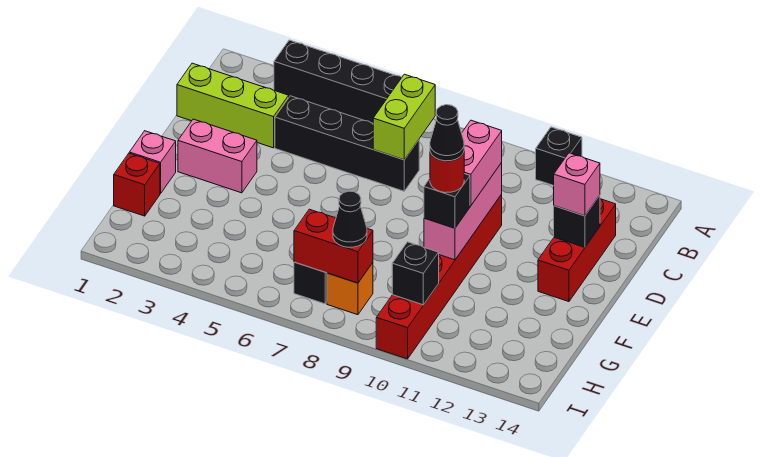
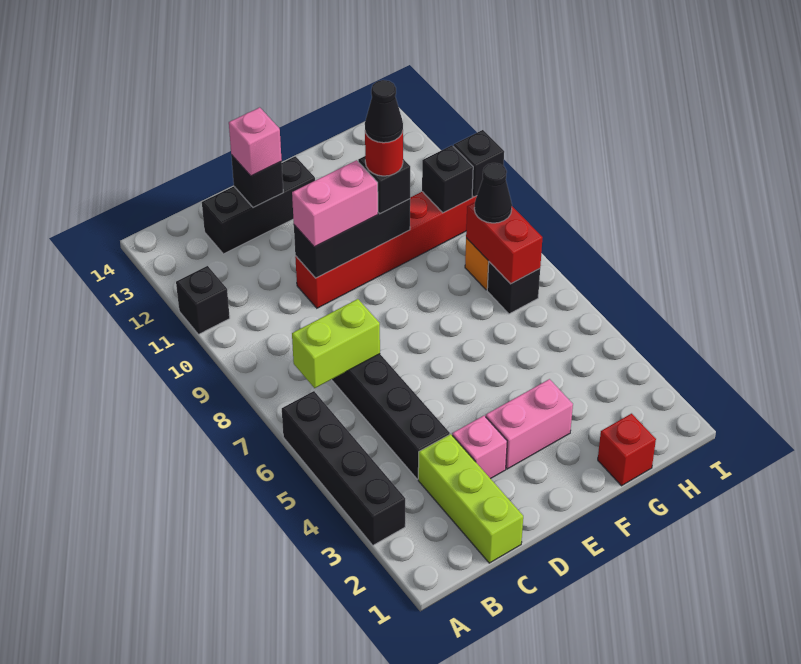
red 1x3 brick [538,199,616,302] -> black 1x3 brick [202,156,315,254]
pink 1x3 brick [424,163,502,260] -> black 1x3 brick [294,199,410,278]
pink 1x2 brick [178,119,257,193] -> pink 1x2 brick turned to [486,379,573,469]
pink 1x1 brick [129,131,176,194] -> pink 1x1 brick moved to [452,416,507,479]
none -> black 1x1 brick [453,130,504,197]

